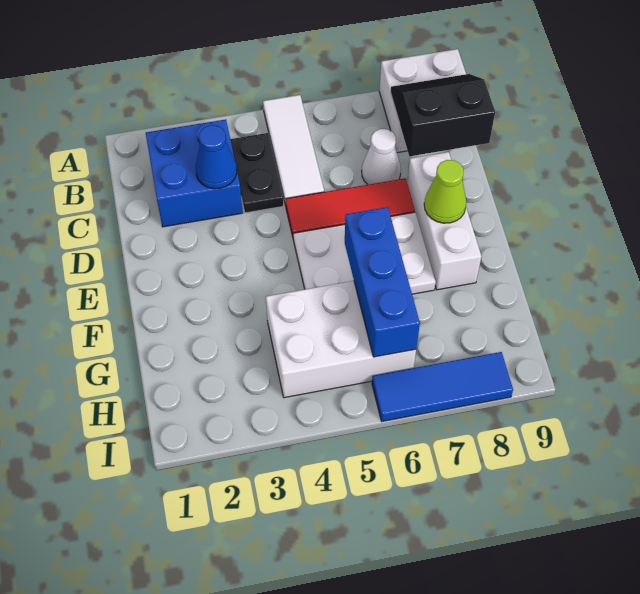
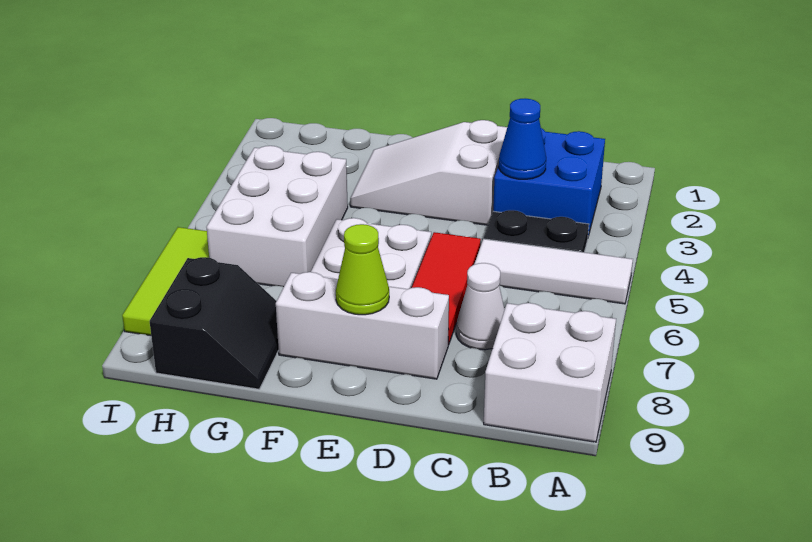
black 2x2 slope [391,74,495,156] -> black 2x2 slope moved to [150,257,279,389]
none -> white 2x3 slope [350,120,507,225]
blue 1x3 brick [345,207,420,357] -> none
blue 1x3 tile [372,352,513,421] -> lime 1x3 tile [122,227,209,336]

